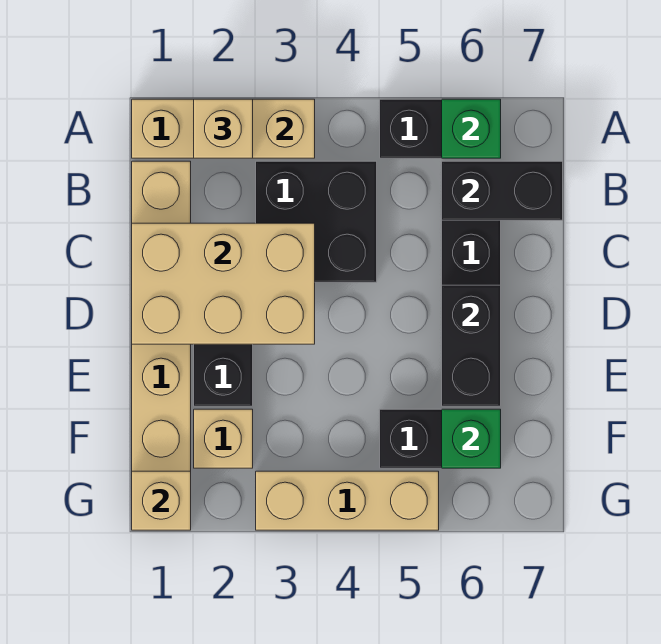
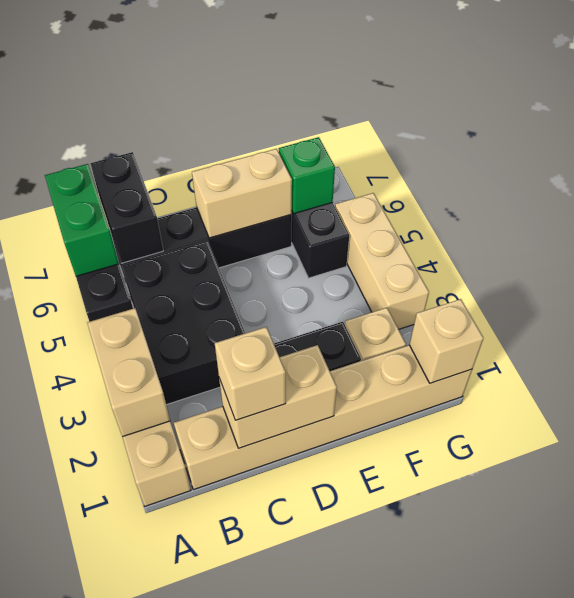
tan 1x1 brick [194,99,253,158] -> tan 1x1 brick moved to [215,327,286,420]
green 1x1 brick [442,99,501,158] -> green 1x2 brick [45,164,119,276]
black 2x2 brick [256,161,377,282] -> black 2x3 brick [122,241,245,405]
tan 2x3 brick [132,223,315,344] -> tan 1x2 brick [219,345,337,448]
black 1x2 brick [442,285,501,406] -> tan 1x2 brick [192,149,292,238]

